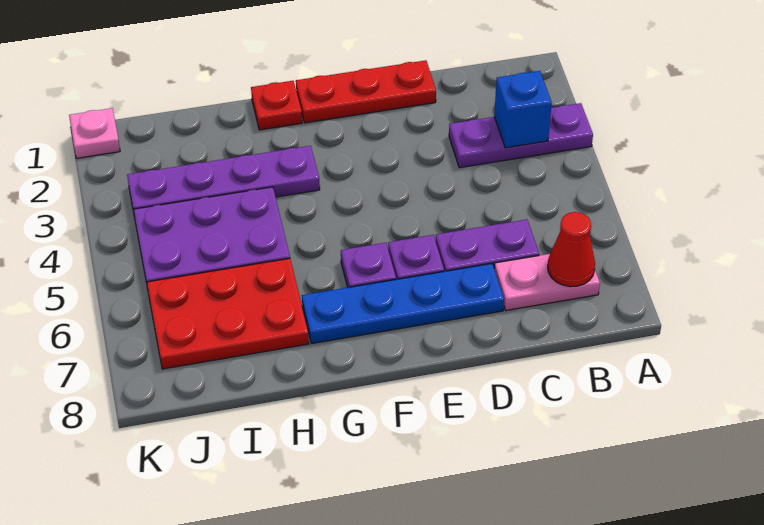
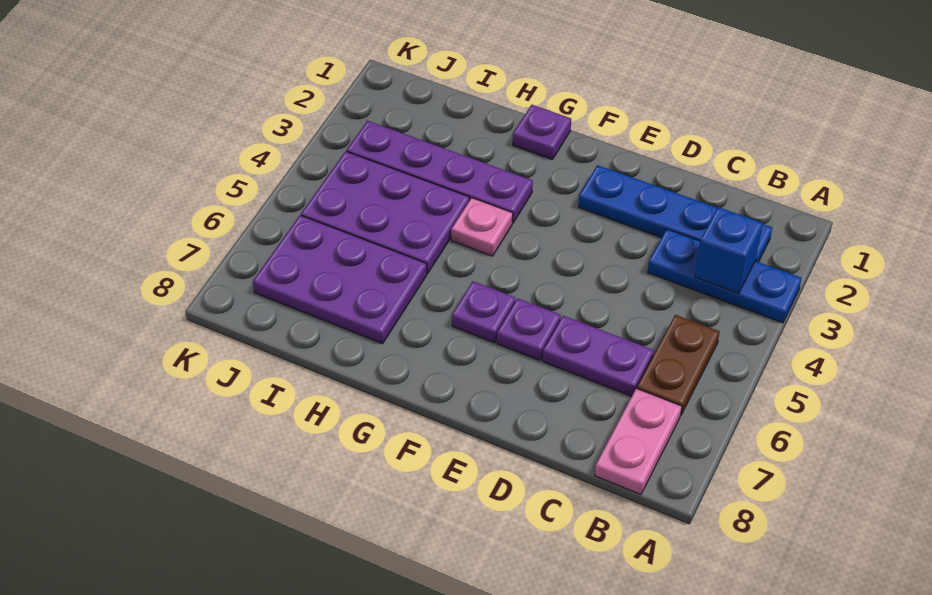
purple 1x3 plate [449,103,593,168] -> blue 1x3 plate [648,229,802,323]
none -> brown 1x2 plate [637,315,720,415]
pink 1x2 plate [494,254,600,310] -> pink 1x2 plate turned to [595,388,682,495]
red 1x1 cone [548,212,595,287] -> none
red 1x3 plate [296,60,436,123] -> none
blue 1x4 plate [302,264,504,344] -> blue 1x4 plate moved to [578,165,772,262]
red 1x1 plate [251,81,302,130] -> purple 1x1 plate [513,105,571,160]
red 2x3 plate [147,258,309,369] -> purple 2x3 plate [253,215,427,344]
pink 1x1 plate [69,108,120,158] -> pink 1x1 plate moved to [451,198,513,256]

